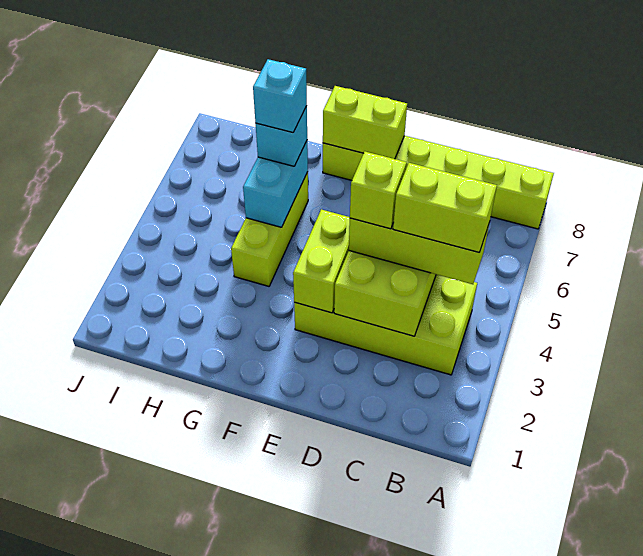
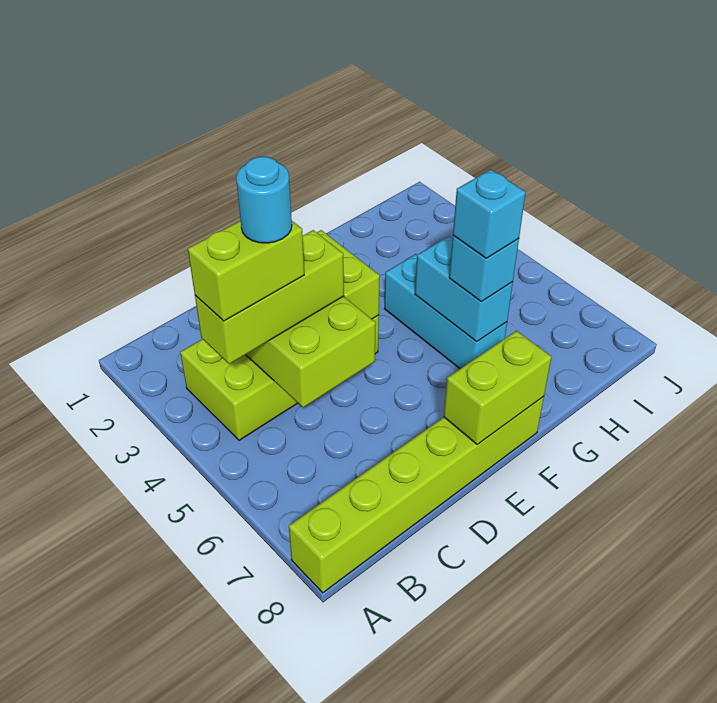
none -> cyan 1x1 round brick [236,157,292,243]
lime 1x1 brick [350,152,406,229] -> none
lime 1x3 brick [231,172,308,286] -> cyan 1x3 brick [384,254,507,369]

